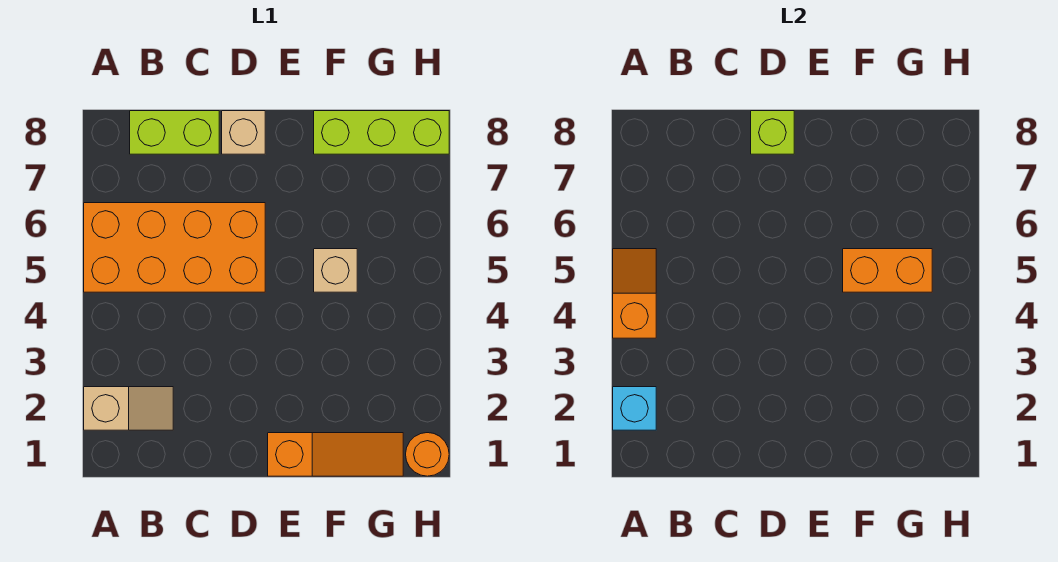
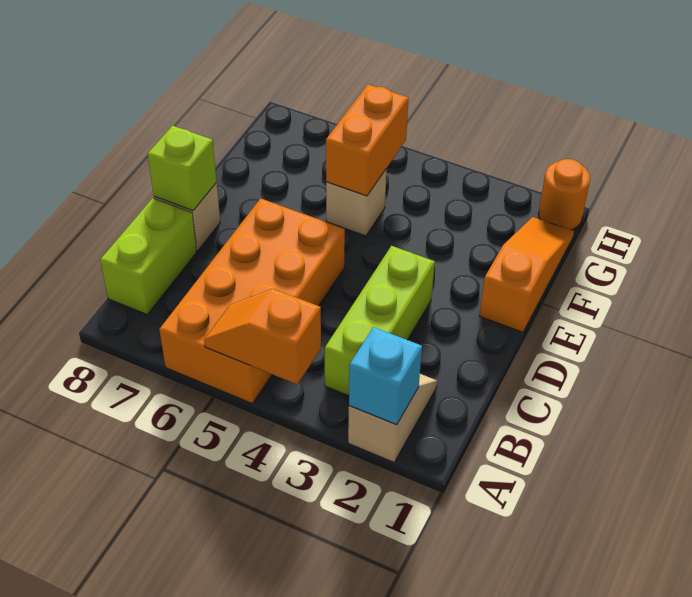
lime 1x3 brick [314,111,449,154] -> lime 1x3 brick moved to [325,246,435,396]

